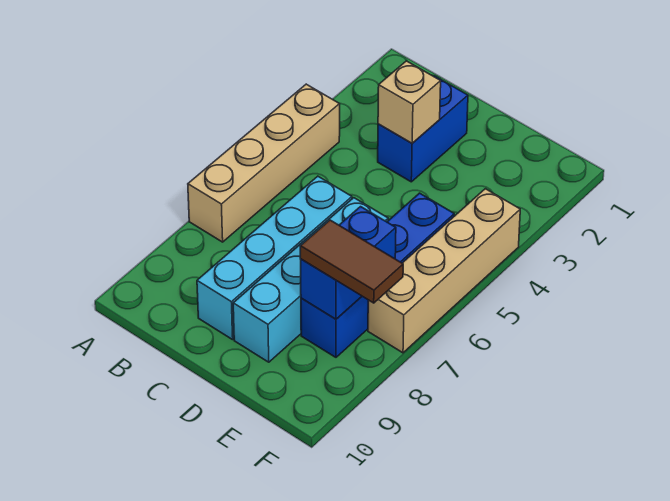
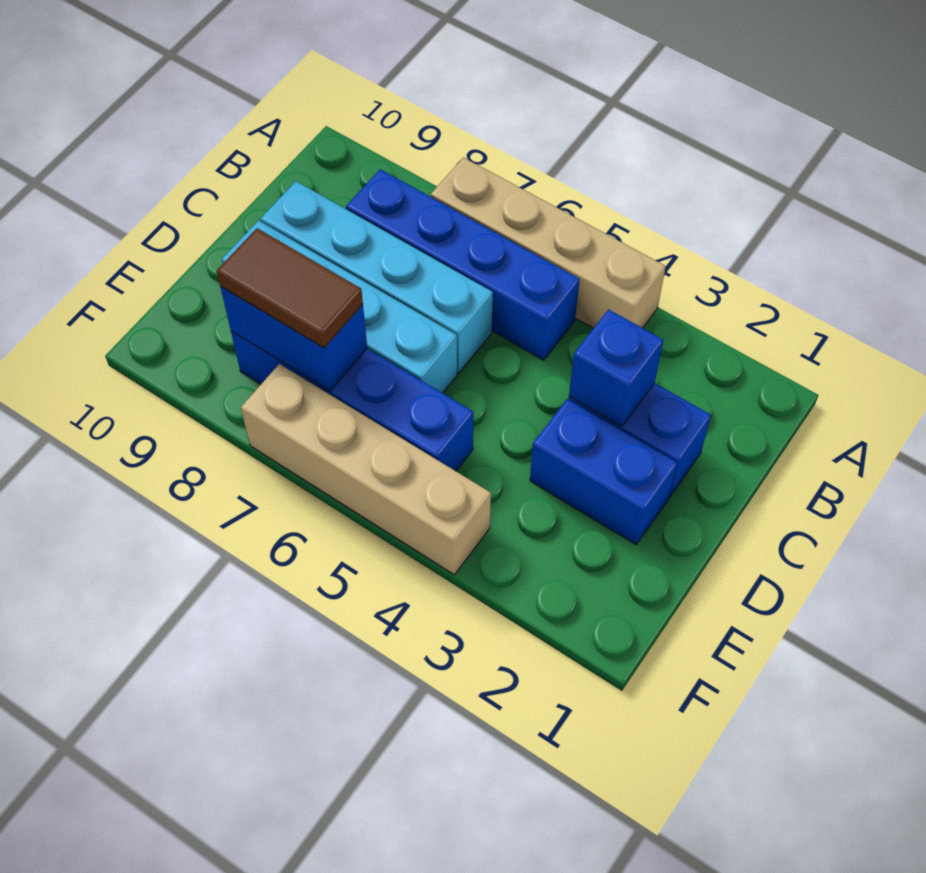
none -> blue 1x4 brick [346,169,580,360]
tan 1x1 brick [378,61,441,143] -> blue 1x1 brick [569,310,663,426]
none -> blue 1x2 brick [530,399,677,544]
brown 1x2 tile [300,220,403,303] -> brown 1x2 tile turned to [217,228,363,348]

